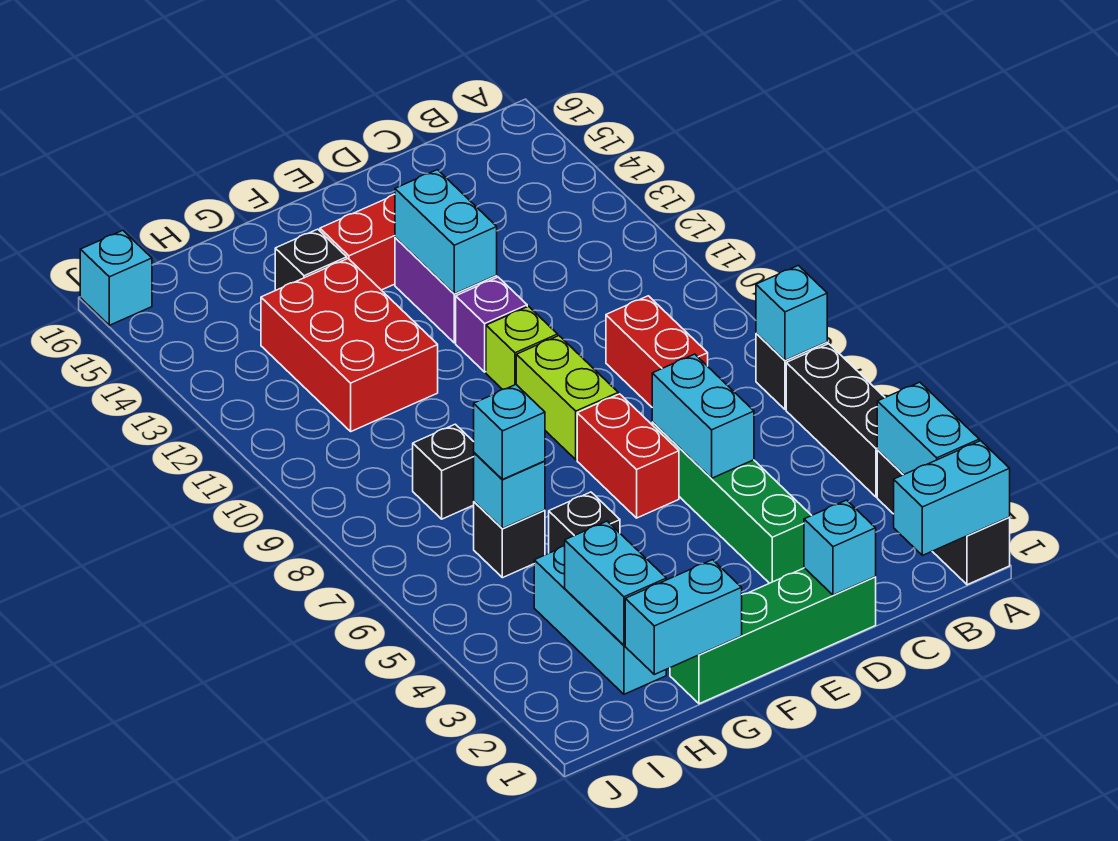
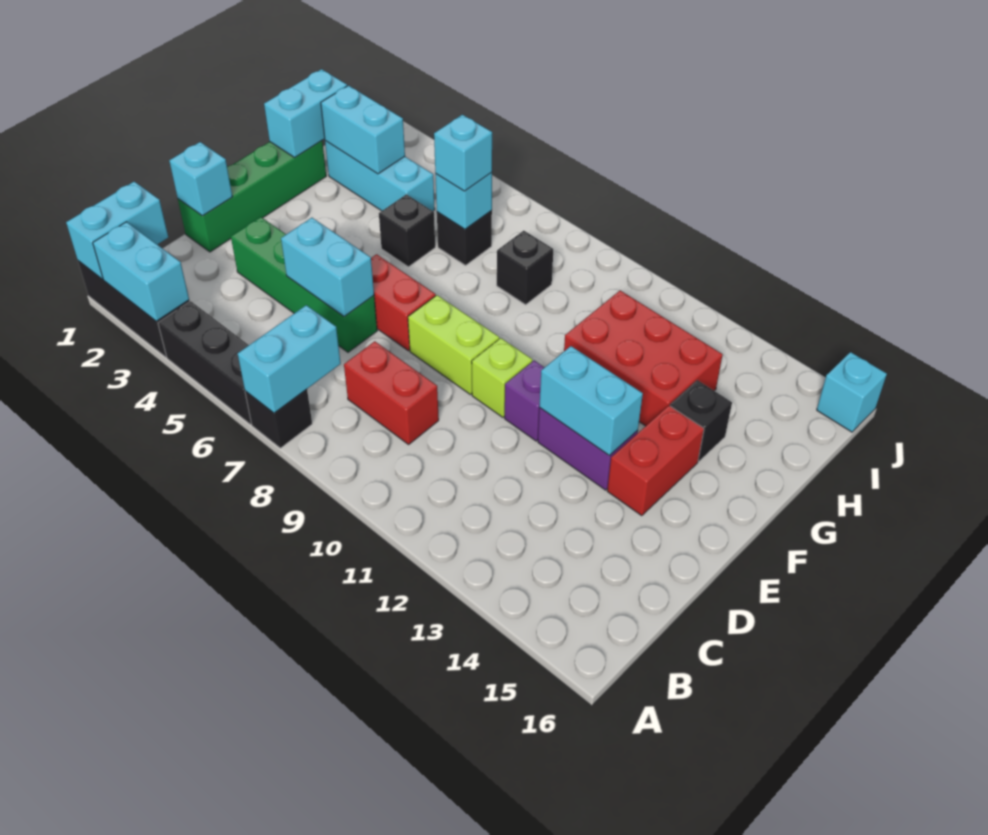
cyan 1x1 brick [756,265,827,360] -> cyan 1x2 brick [238,305,341,413]

